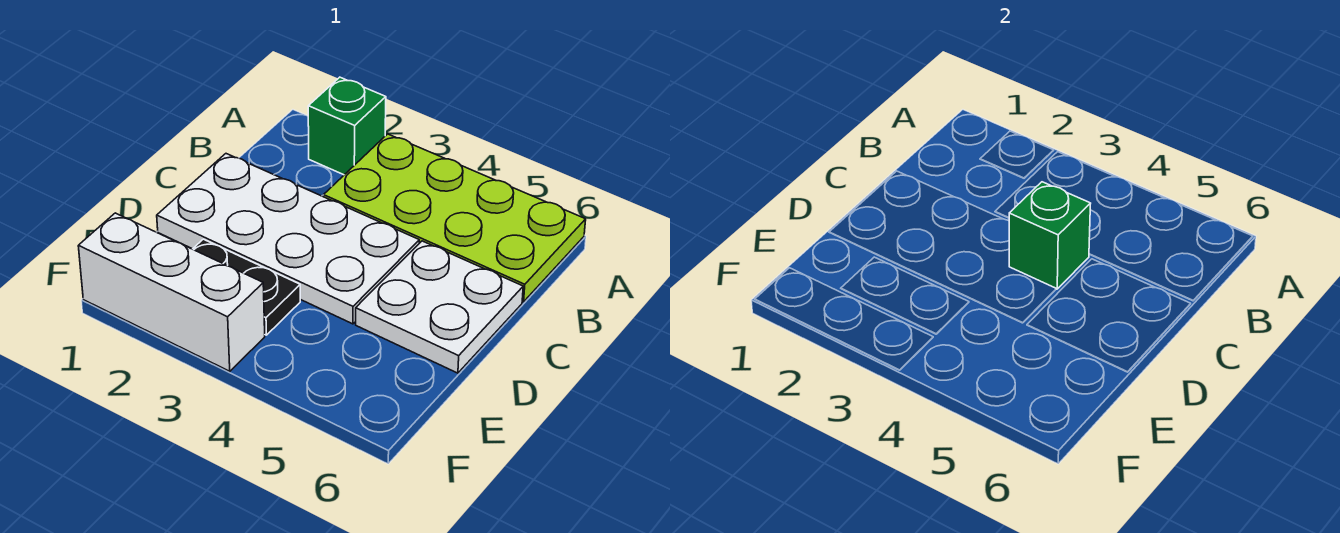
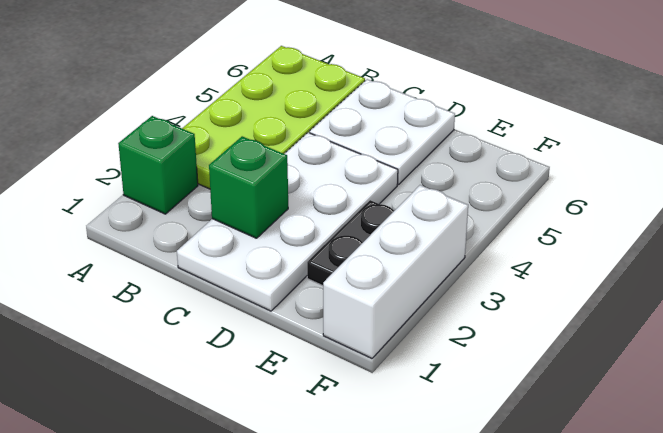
green 1x1 brick [1009,182,1091,289] -> green 1x1 brick moved to [209,136,288,238]

